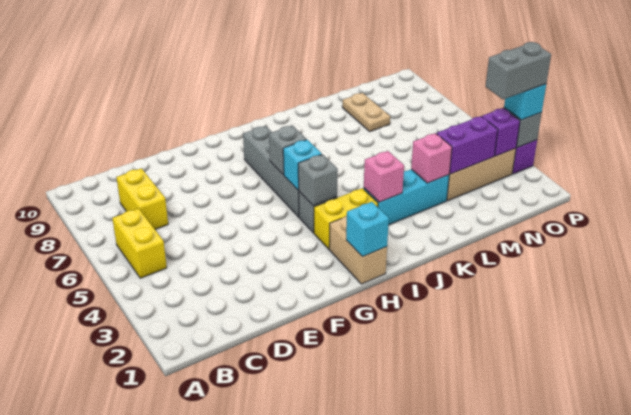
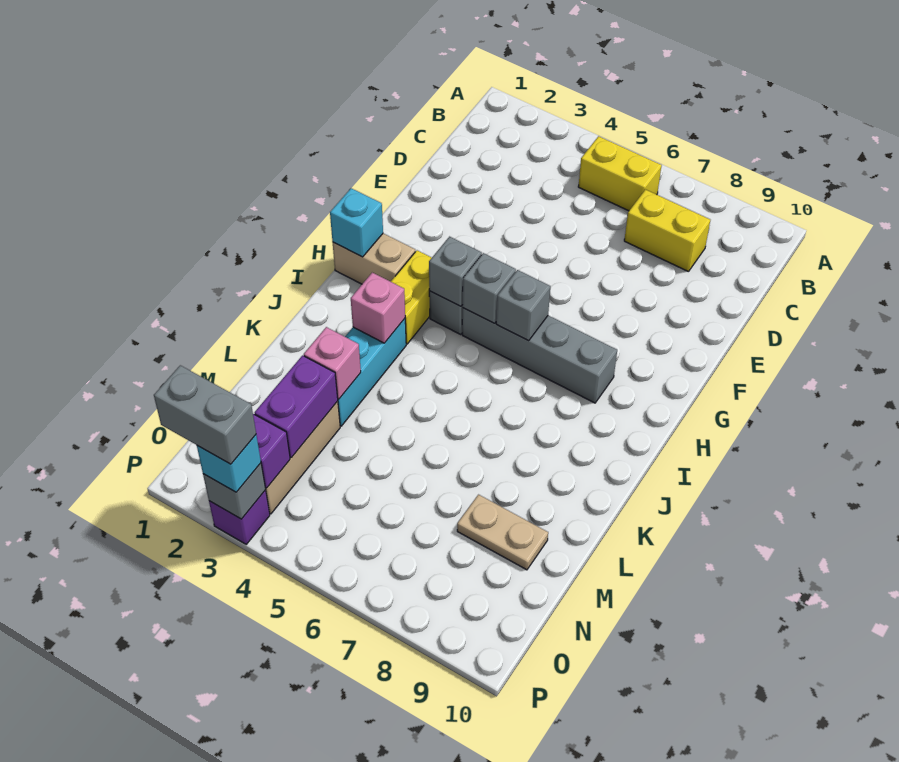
cyan 1x1 brick [283,140,322,190] -> grey 1x1 brick [463,253,516,323]
grey 1x2 brick [485,42,551,99] -> grey 1x2 brick turned to [154,365,256,464]

